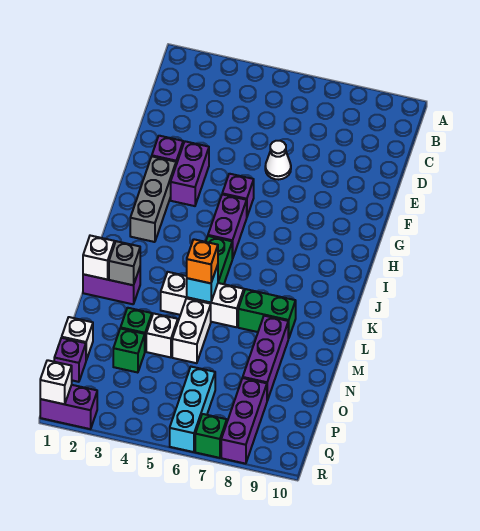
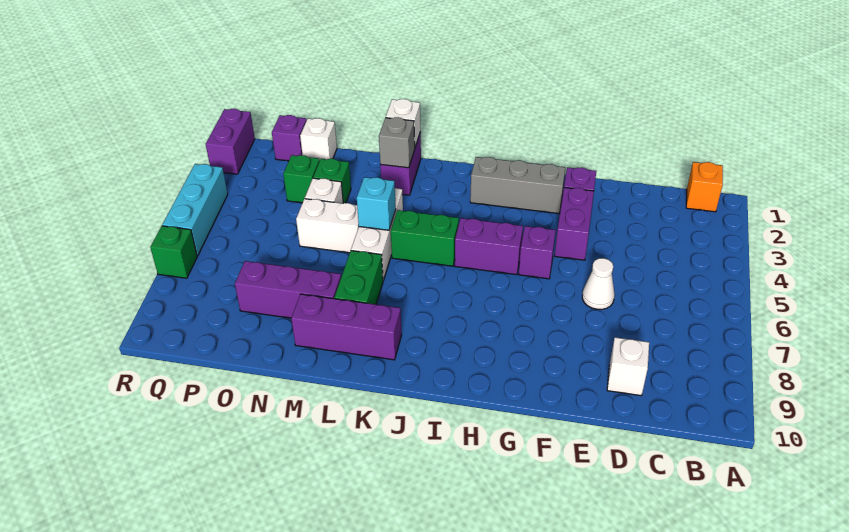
purple 1x2 brick [171,141,209,206] -> purple 1x2 brick turned to [555,187,594,260]
orange 1x1 brick [187,239,218,283] -> orange 1x1 brick moved to [686,162,723,212]
cyan 1x3 brick [170,367,215,452] -> cyan 1x3 brick turned to [162,164,228,256]
purple 1x3 brick [221,378,267,464] -> purple 1x3 brick moved to [291,294,402,360]
white 1x1 brick [40,360,72,404] -> white 1x1 brick moved to [607,337,649,396]

